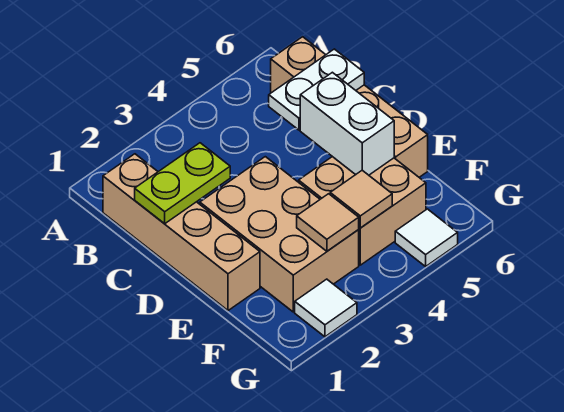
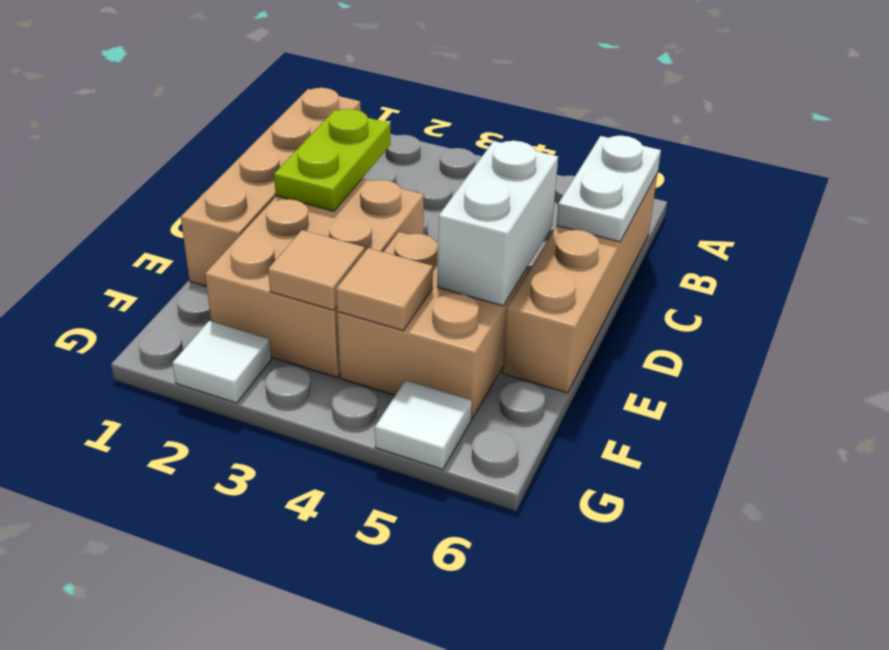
lime 1x2 plate [135,143,230,224] -> lime 1x2 plate turned to [274,109,391,211]
white 1x2 plate [269,49,364,130] -> white 1x2 plate turned to [556,136,661,242]

